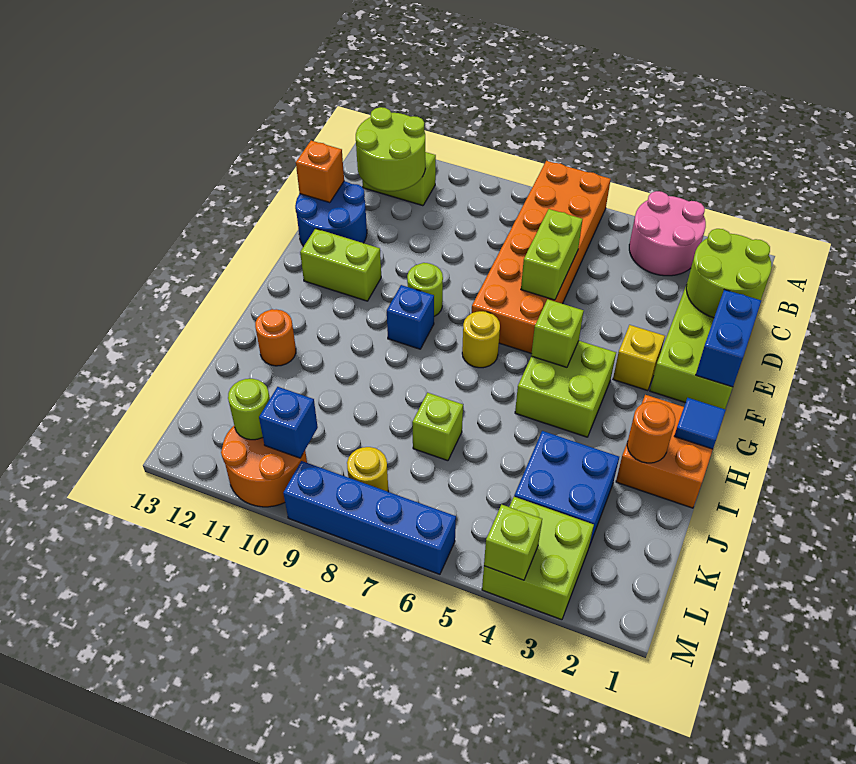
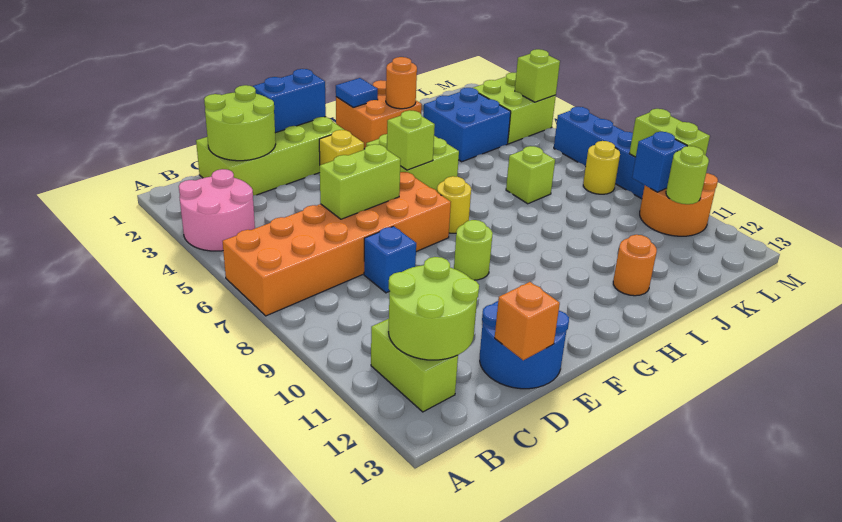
lime 1x2 brick [300,229,381,301] -> lime 1x2 brick moved to [629,109,710,157]
blue 1x1 brick [387,285,434,349] -> blue 1x1 brick moved to [364,226,416,293]

